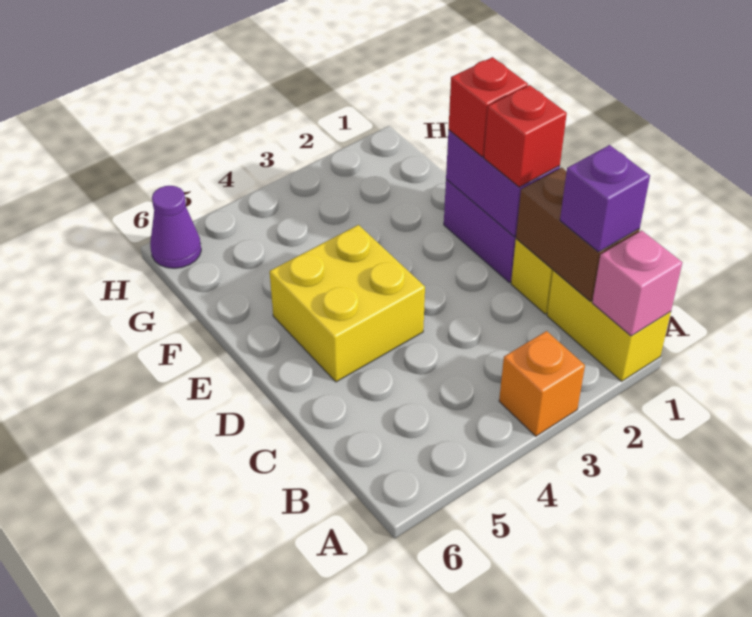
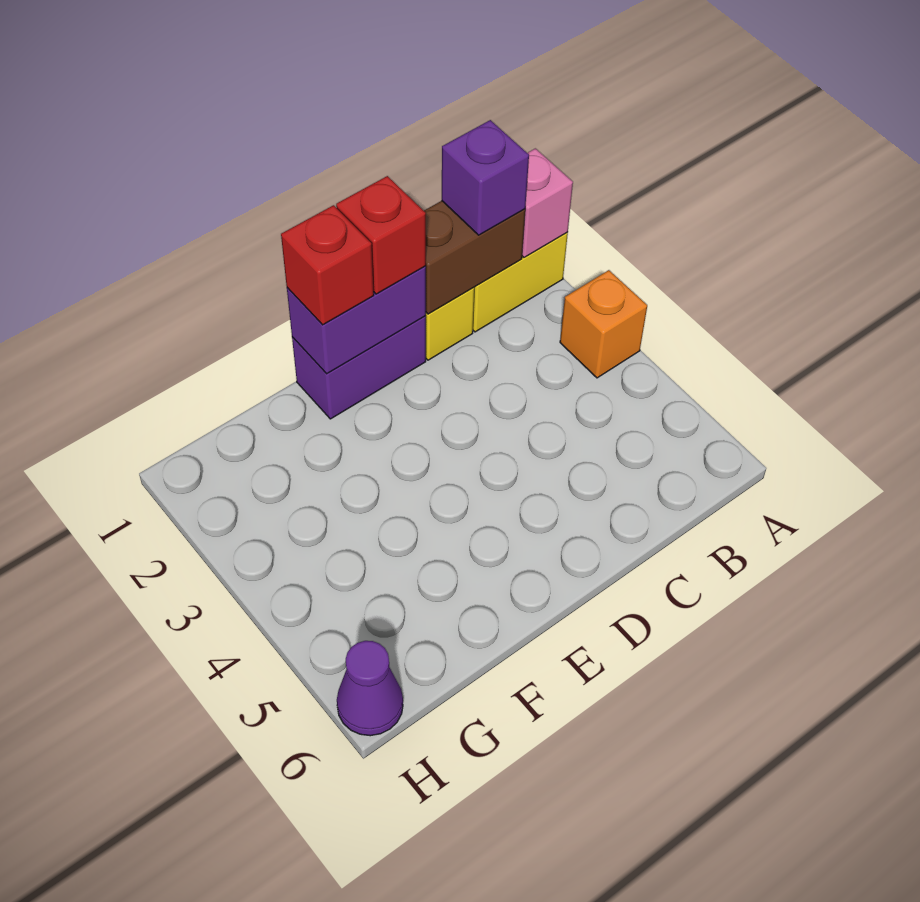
yellow 2x2 brick [270,225,425,382] -> none

